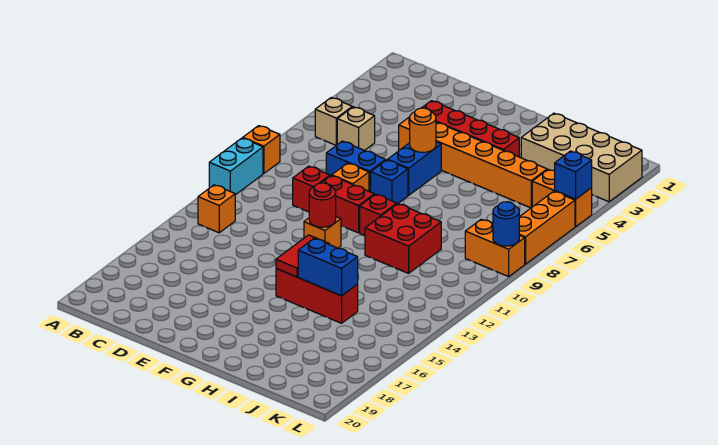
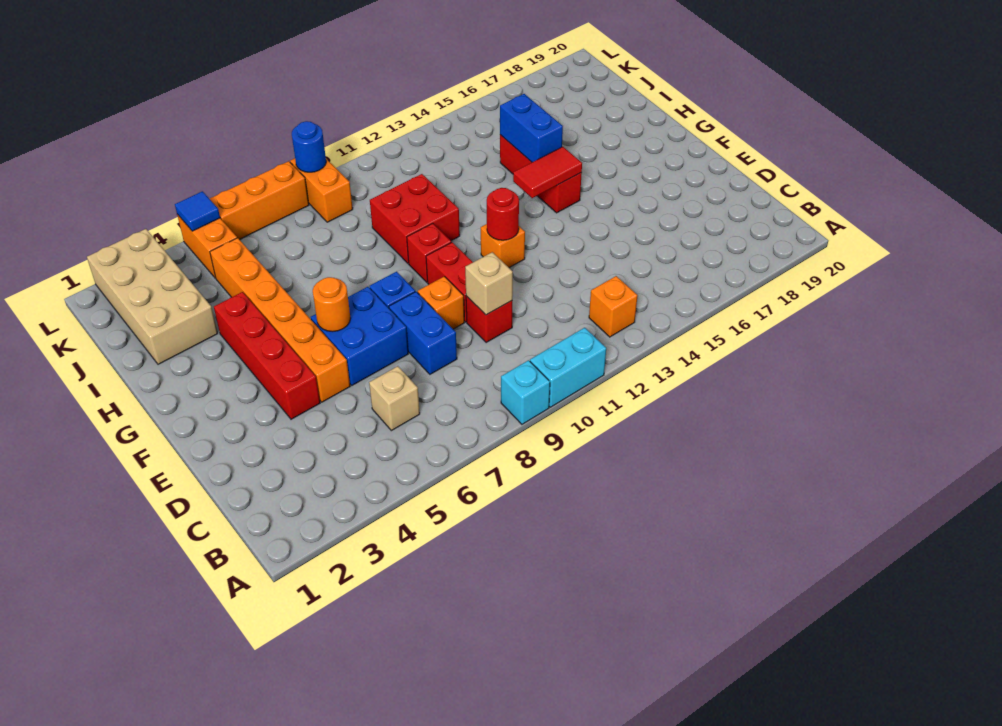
orange 1x1 brick [243,126,280,173] -> cyan 1x1 brick [501,360,550,424]
tan 1x1 brick [315,98,352,145] -> tan 1x1 brick moved to [465,252,513,315]
blue 1x2 brick [388,142,441,195] -> blue 2x2 brick [311,287,408,385]
blue 1x1 brick [555,151,592,199] -> blue 1x1 tile [175,191,220,231]

